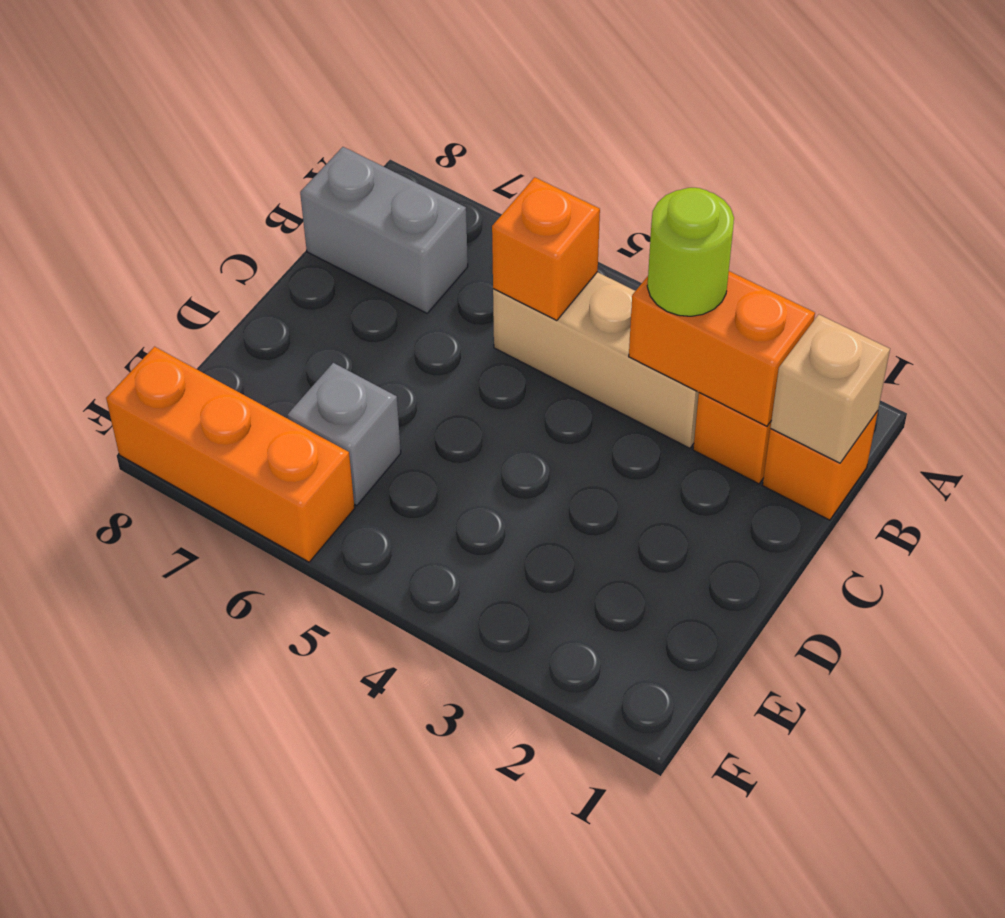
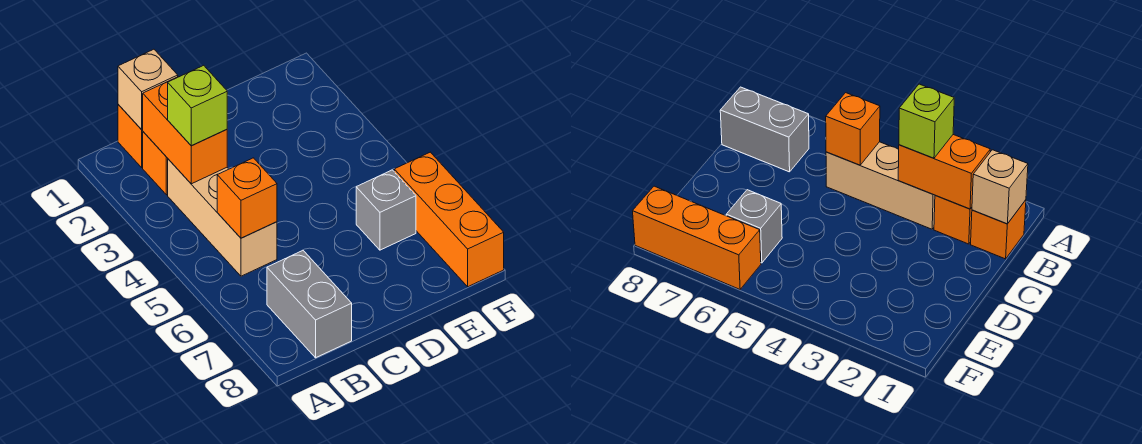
lime 1x1 round brick [647,188,734,316] -> lime 1x1 brick [168,65,227,146]

